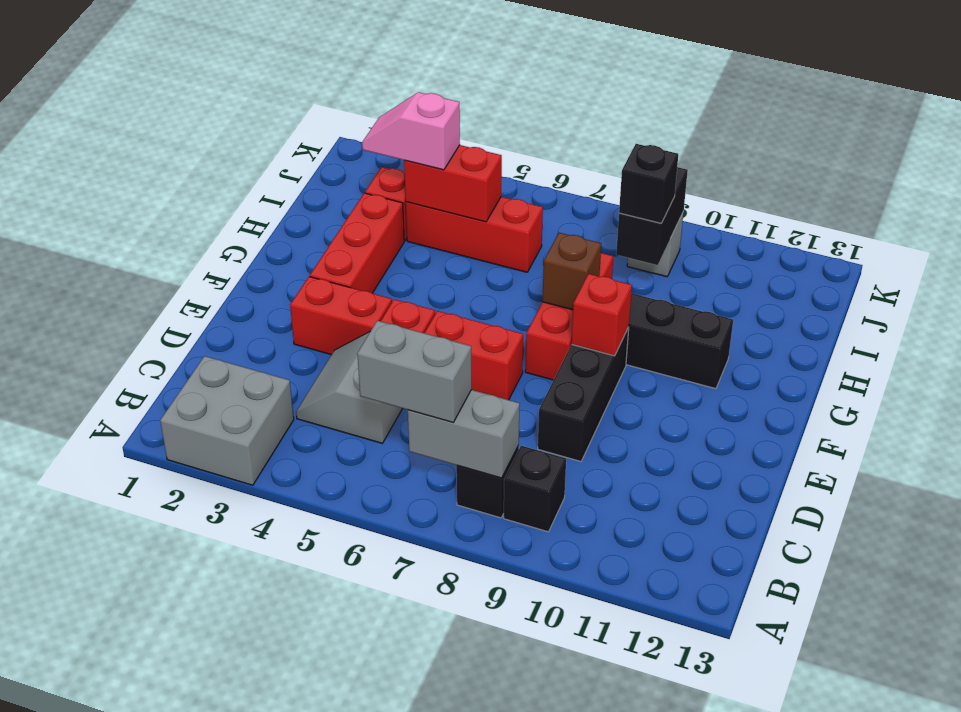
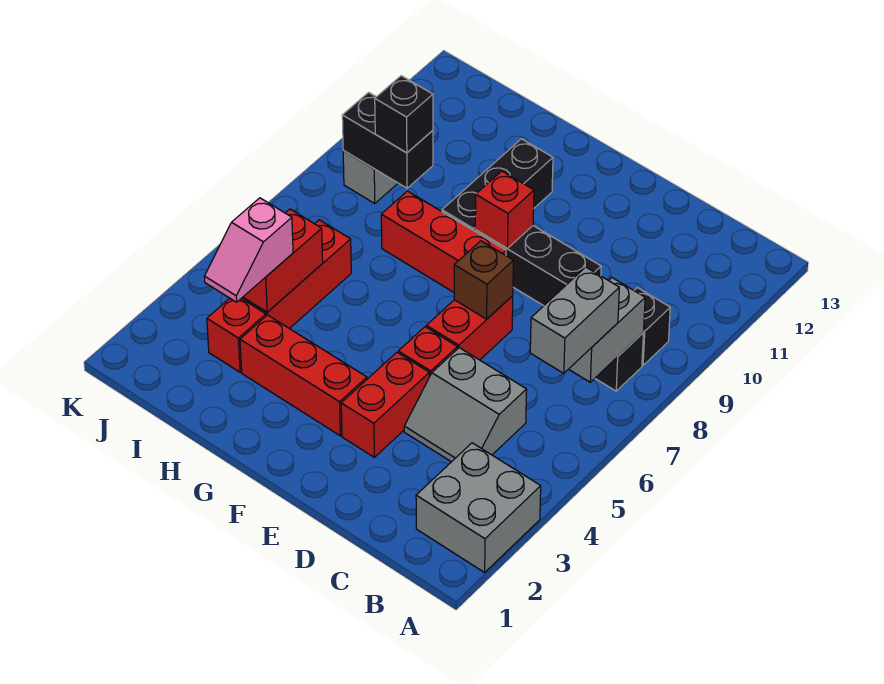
brown 1x1 brick [542,233,601,310] -> brown 1x1 brick moved to [454,241,513,319]

